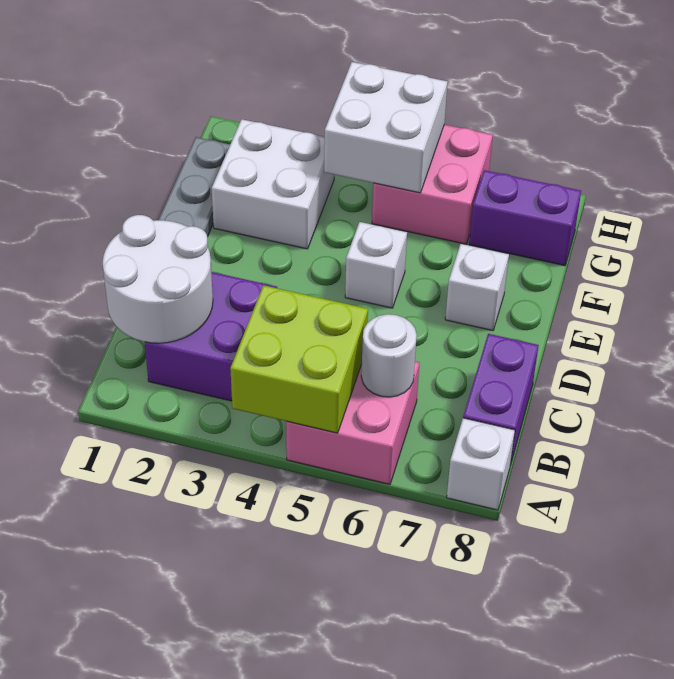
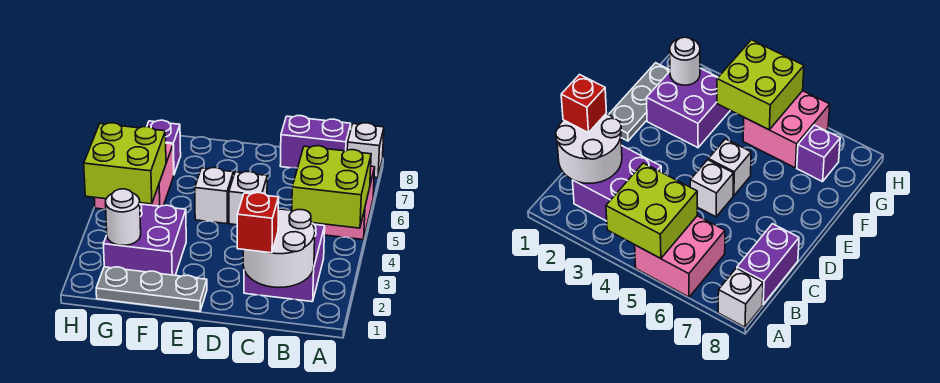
white 1x1 round brick [361,314,417,397] -> white 1x1 round brick moved to [106,189,141,245]
none -> red 1x1 brick [237,193,279,253]
white 1x1 brick [445,244,509,331] -> white 1x1 brick moved to [229,171,267,225]
white 2x2 brick [212,119,334,249] -> purple 2x2 brick [103,204,186,275]
white 2x2 brick [324,62,448,193] -> lime 2x2 brick [84,123,166,204]
purple 1x2 brick [469,170,581,266] -> purple 1x1 brick [147,120,181,174]

